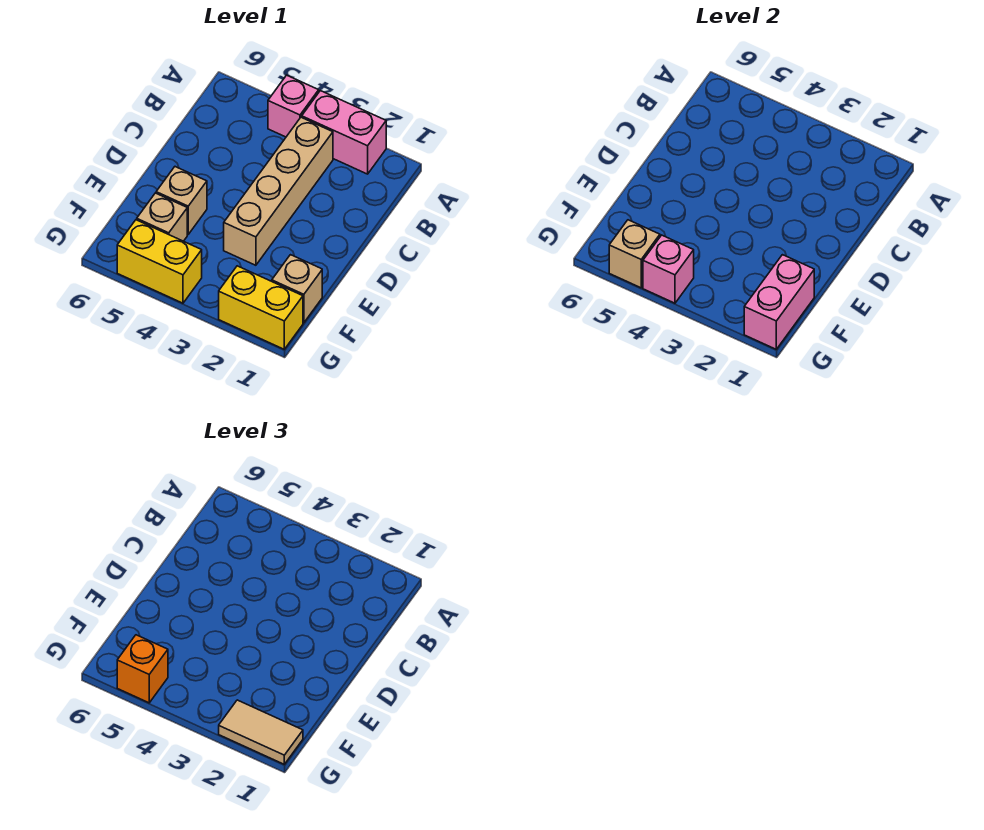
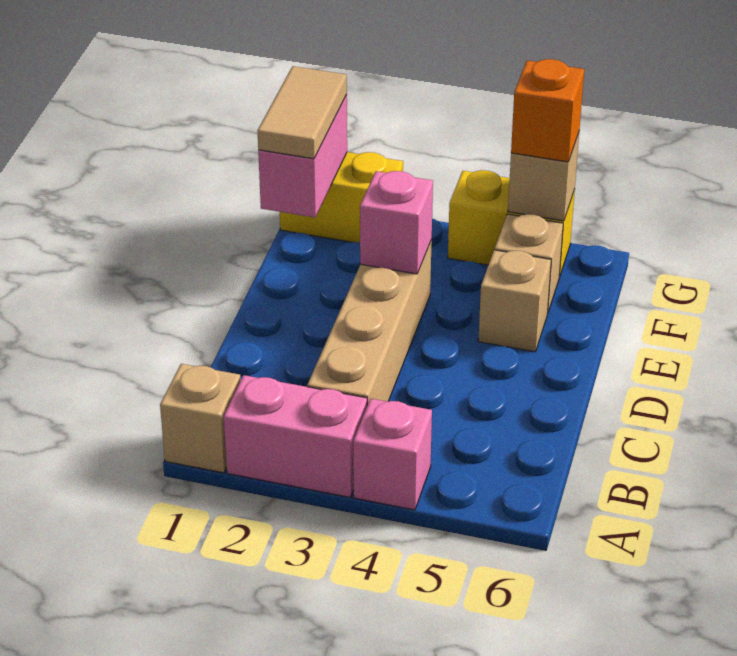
tan 1x1 brick [272,255,322,323] -> tan 1x1 brick moved to [160,364,241,473]
tan 1x2 tile [219,700,303,764] -> tan 1x2 tile turned to [257,66,347,159]
pink 1x1 brick [643,235,694,303] -> pink 1x1 brick moved to [360,171,433,274]

